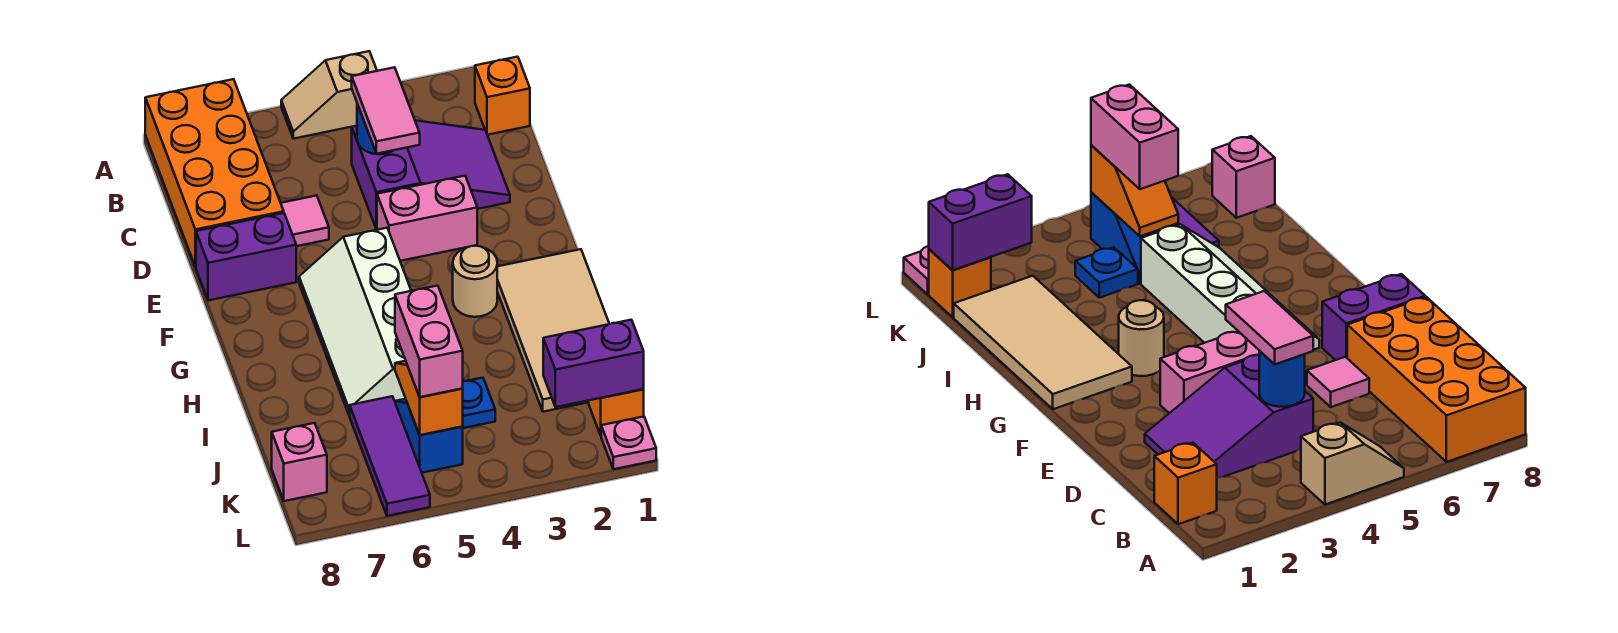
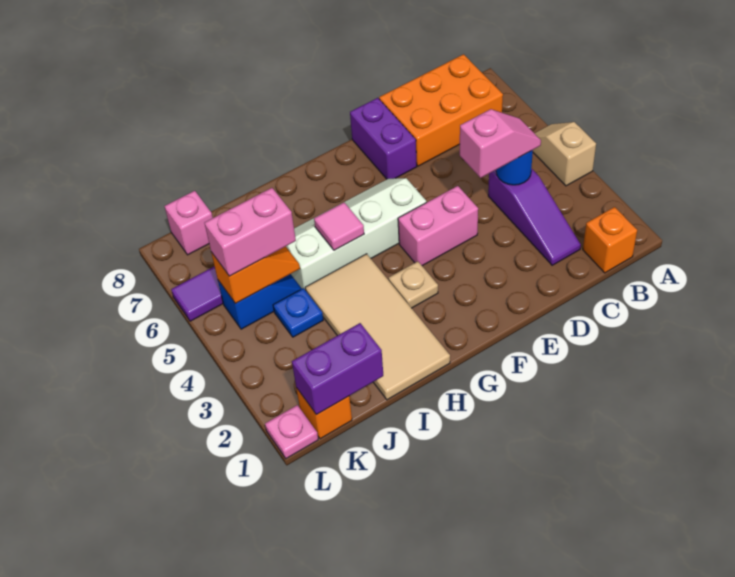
orange 2x4 brick [145,79,284,267] -> orange 2x3 brick [379,54,503,166]
purple 2x3 slope [352,120,510,229] -> purple 1x3 slope [488,168,581,265]
pink 1x2 tile [352,67,420,154] -> pink 1x2 slope [460,109,541,178]
pink 1x1 tile [281,196,329,246] -> pink 1x1 tile moved to [314,202,364,250]
pink 1x2 brick [377,176,477,261] -> pink 1x2 brick turned to [398,186,478,266]
tan 2x4 tile [497,249,609,412] -> tan 2x4 tile turned to [305,254,450,400]
tan 1x1 round brick [453,246,497,317] -> tan 1x1 plate [388,261,438,308]
purple 1x2 brick [543,320,644,407] -> purple 1x2 brick turned to [292,323,383,415]

